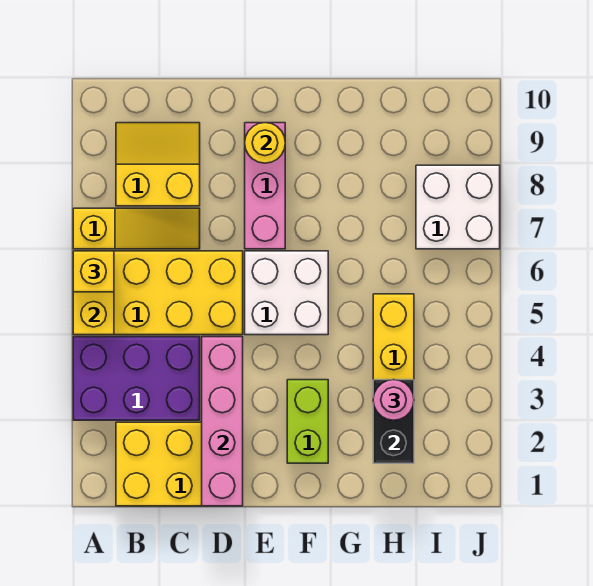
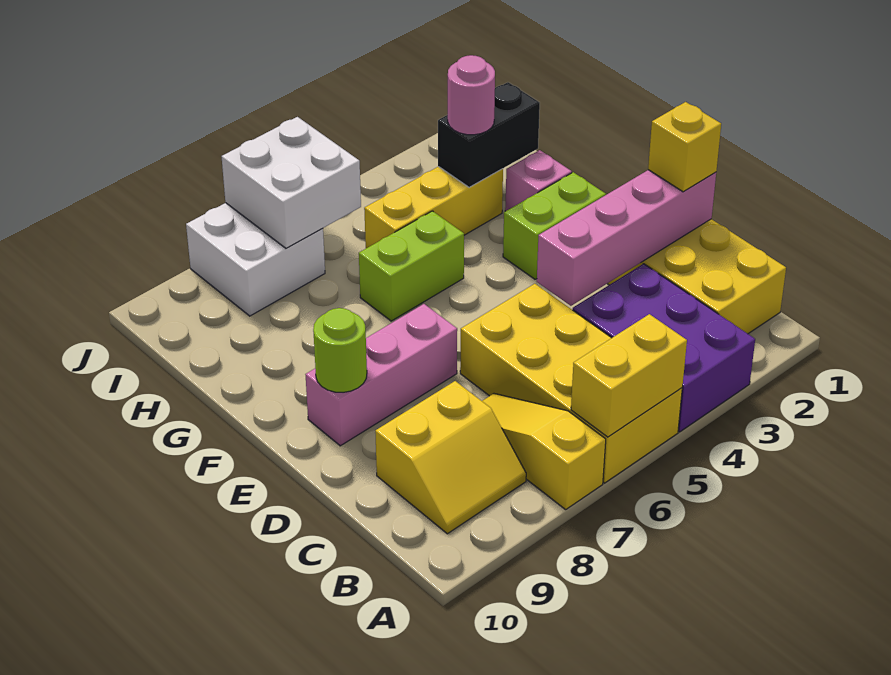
yellow 1x1 brick [73,251,114,292] -> yellow 1x1 brick moved to [648,102,721,192]
yellow 2x2 slope [116,123,200,206] -> yellow 2x2 slope turned to [375,381,526,534]
white 2x2 brick [245,251,328,335] -> white 2x2 brick moved to [221,117,361,248]
yellow 1x1 round brick [245,123,285,163] -> lime 1x1 round brick [313,308,367,392]
none -> pink 1x1 brick [505,150,572,211]
none -> lime 1x2 brick [359,211,464,321]

